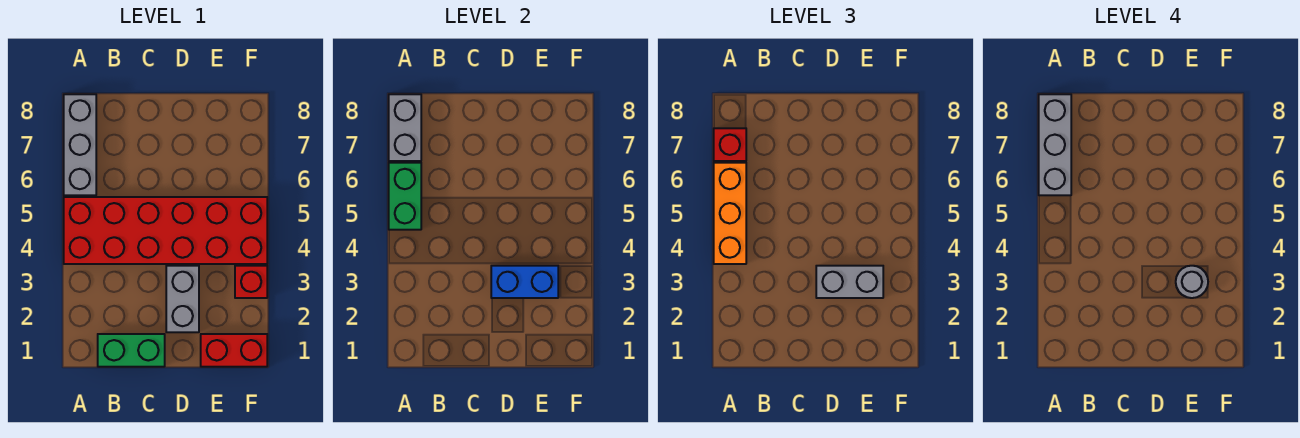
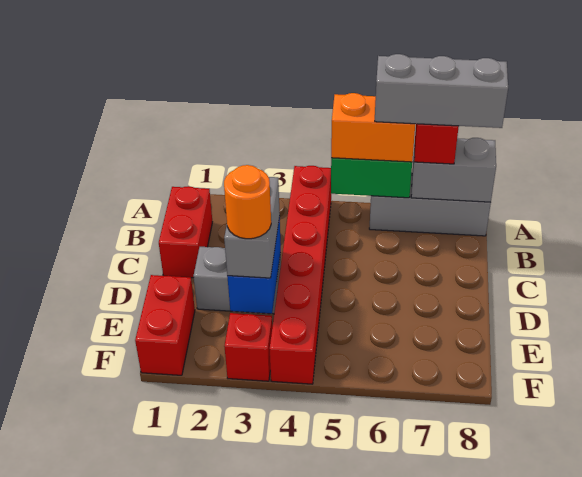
red 2x6 brick [64,197,267,264] -> red 1x6 brick [270,166,331,384]
orange 1x3 brick [714,163,746,264] -> orange 1x2 brick [331,93,415,162]
green 1x2 brick [98,334,165,367] -> red 1x2 brick [159,186,212,278]
grey 1x1 round brick [1176,266,1208,298] -> orange 1x1 round brick [224,165,271,239]

